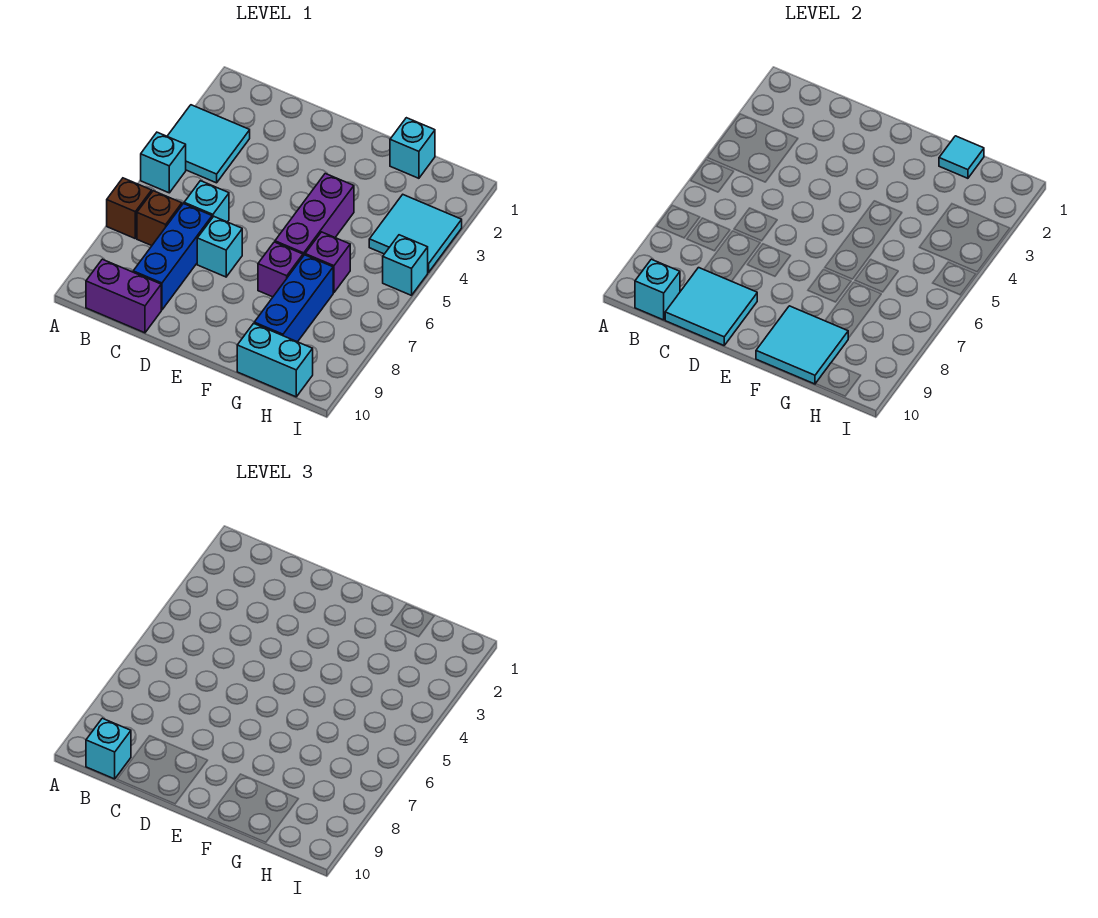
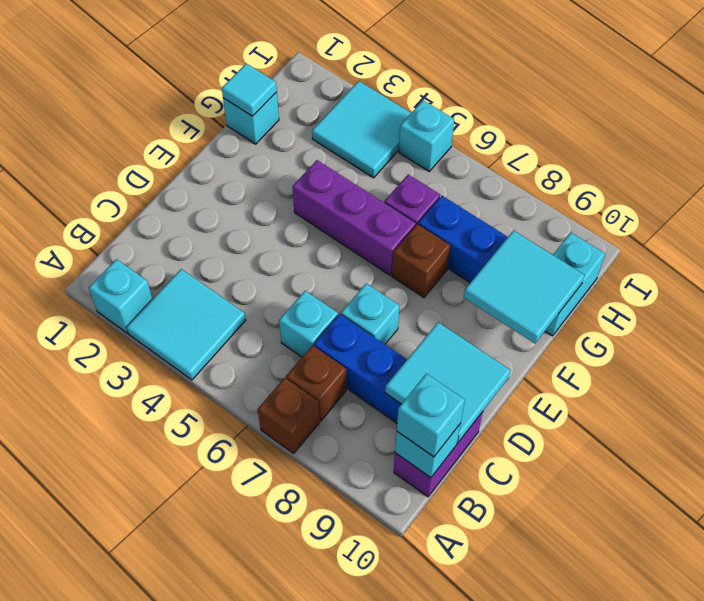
cyan 1x1 brick [141,132,186,193] -> cyan 1x1 brick moved to [89,259,152,333]
purple 1x1 brick [258,242,303,297] -> brown 1x1 brick [392,224,450,297]

